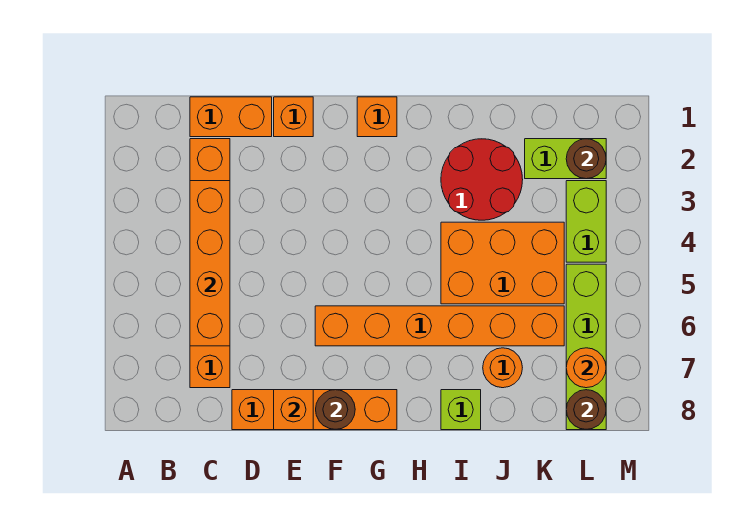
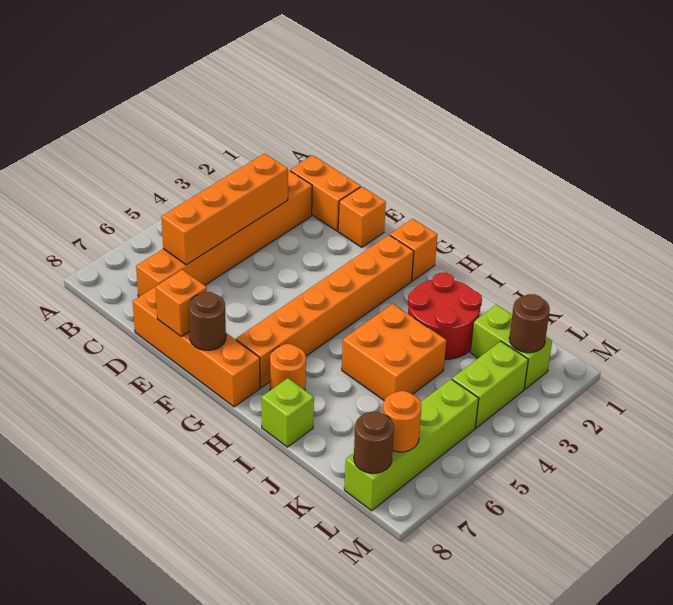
orange 1x6 brick [315,306,564,346] -> orange 1x6 brick turned to [236,235,414,388]
orange 2x3 brick [441,222,564,304] -> orange 2x2 brick [342,304,446,400]
orange 1x1 round brick [483,348,522,388] -> orange 1x1 round brick moved to [270,344,306,390]

